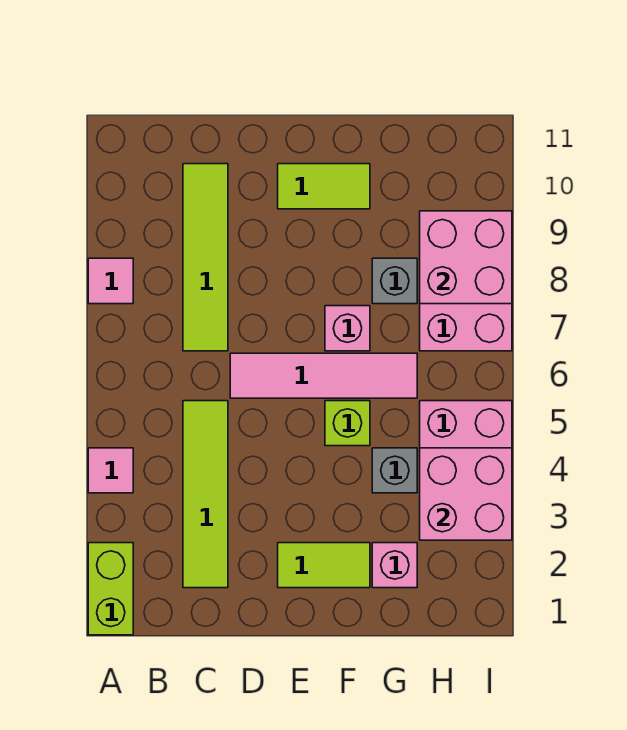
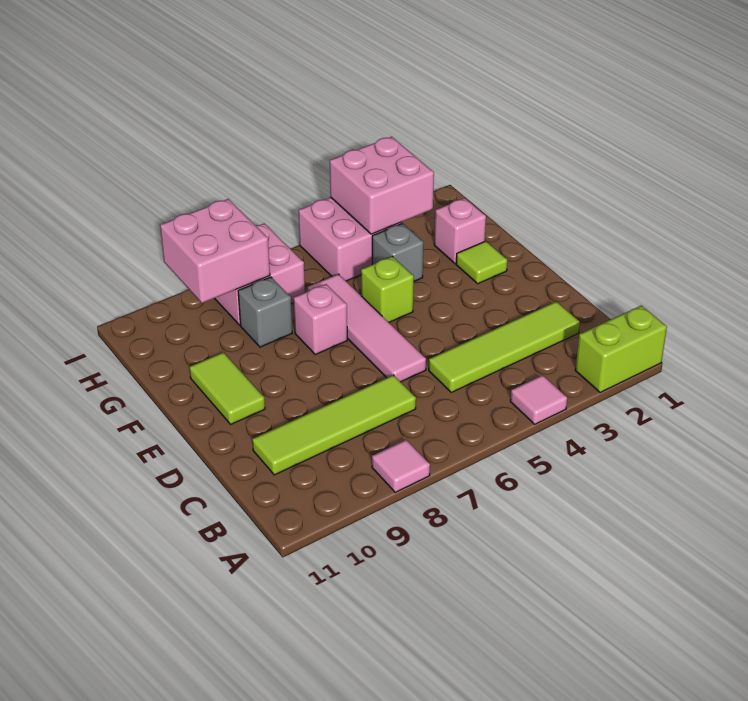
lime 1x2 tile [278,543,370,588] -> lime 1x1 tile [456,241,507,284]

